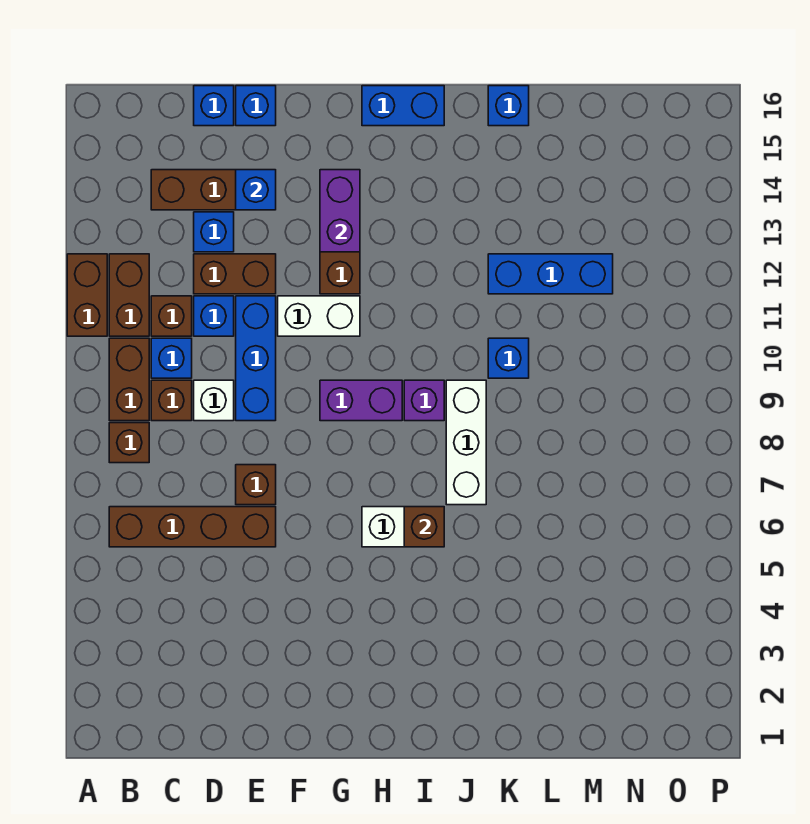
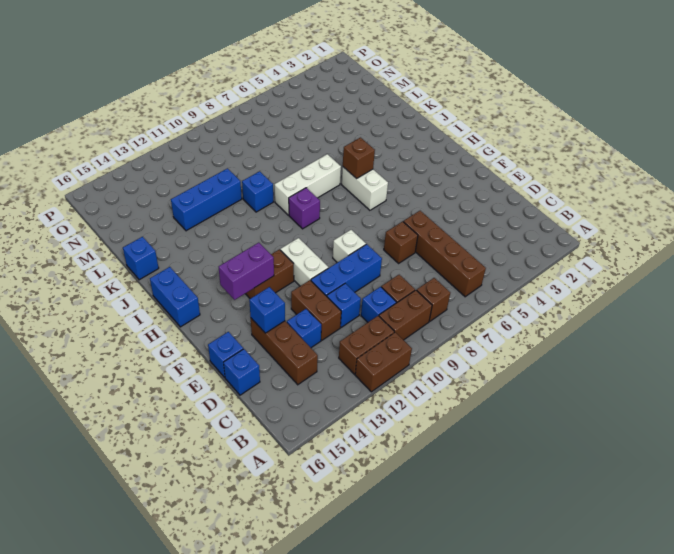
brown 1x1 brick [151,296,192,336] -> none
white 1x1 brick [194,380,234,421] -> white 1x1 brick moved to [333,230,366,263]
purple 1x2 brick [320,380,402,421] -> none
blue 1x3 brick [488,254,613,294] -> blue 1x3 brick turned to [171,168,242,231]

